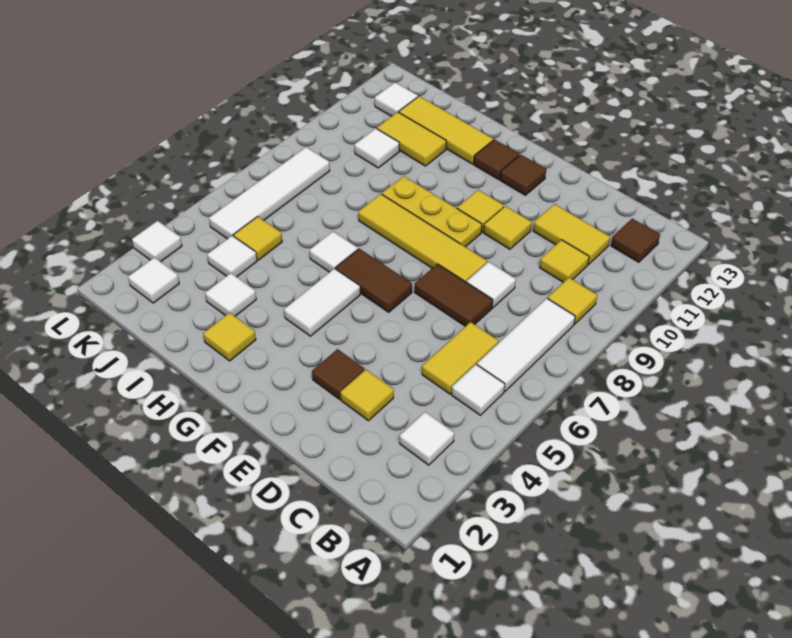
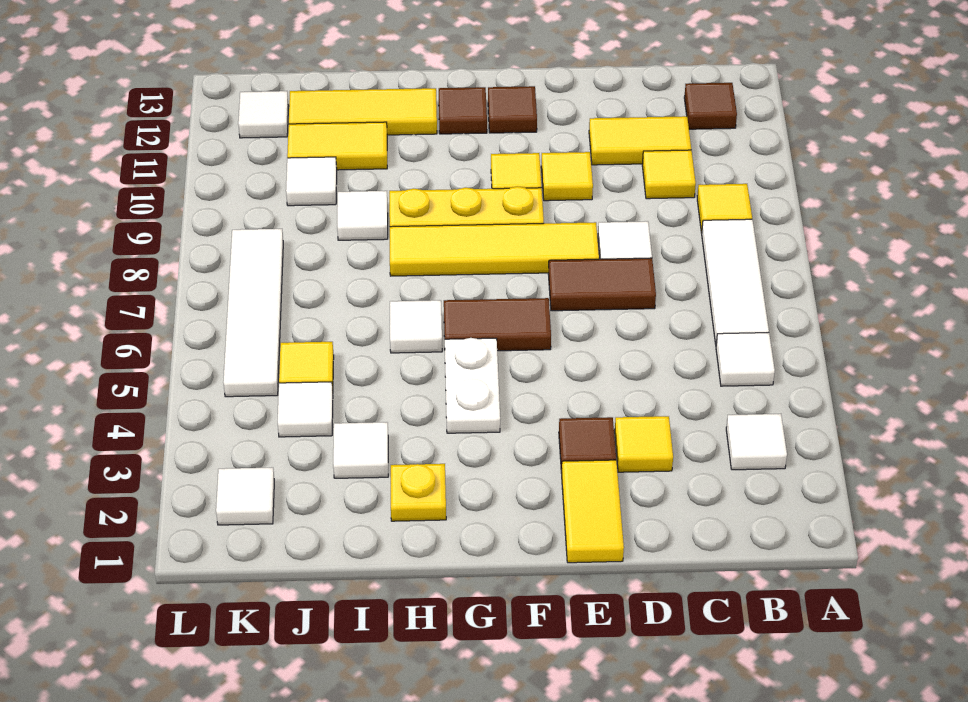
yellow 1x2 tile [422,322,499,394] -> yellow 1x2 tile moved to [562,460,624,563]
white 1x2 tile [284,268,360,336] -> white 1x2 plate [445,338,500,433]
yellow 1x1 tile [203,313,256,361] -> yellow 1x1 plate [391,464,446,521]
white 1x1 tile [132,221,182,262] -> white 1x1 tile moved to [337,191,388,240]

